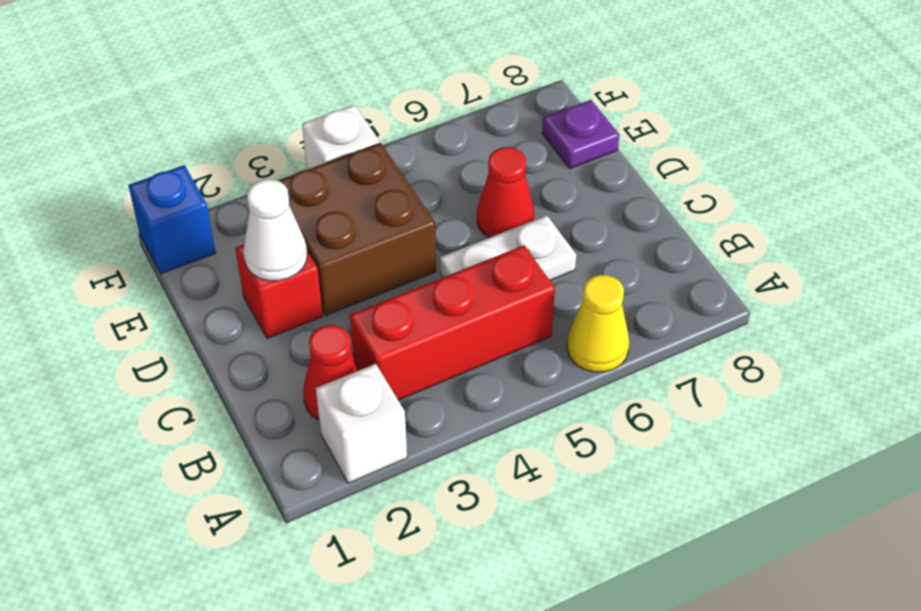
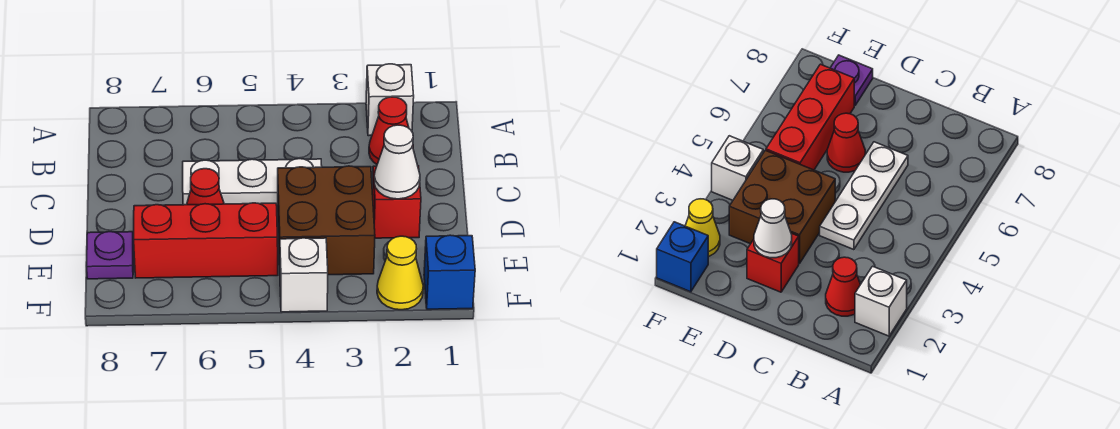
yellow 1x1 cone [567,275,629,372] -> yellow 1x1 cone moved to [377,236,423,310]
red 1x3 brick [350,246,555,400] -> red 1x3 brick moved to [134,203,278,278]
white 1x2 plate [440,215,576,280] -> white 1x3 plate [183,159,322,205]

